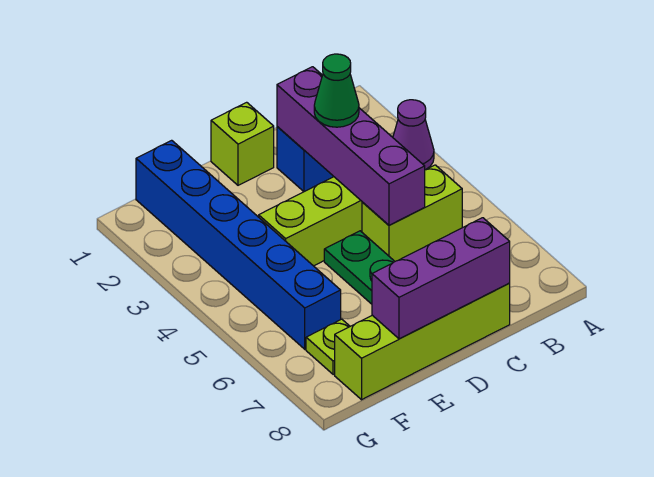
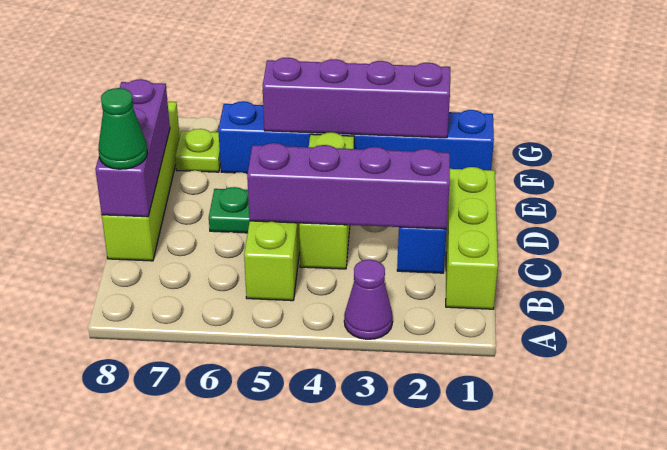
green 1x1 cone [314,54,359,127] -> green 1x1 cone moved to [98,88,147,169]
lime 1x1 brick [211,102,274,185] -> lime 1x3 brick [446,167,498,309]
none -> purple 1x4 brick [263,58,450,138]

